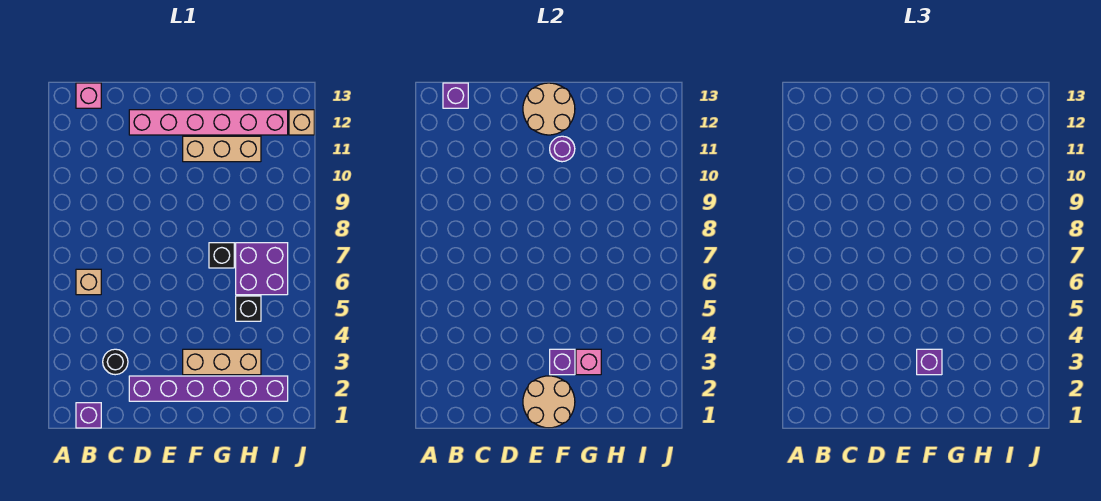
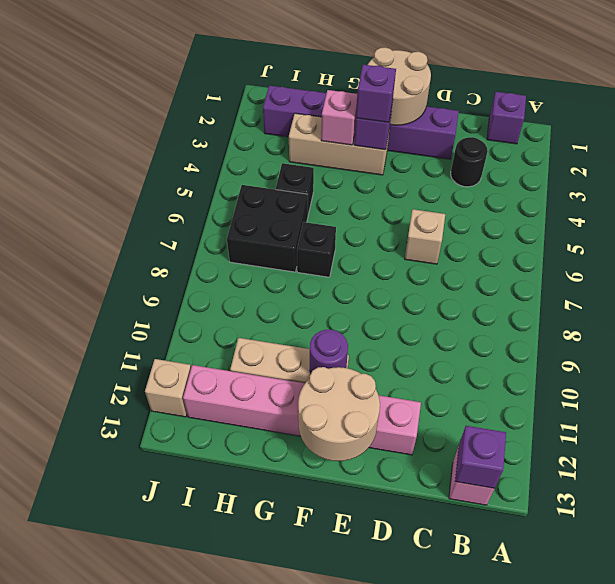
tan 1x1 brick [76,269,101,295] -> tan 1x1 brick moved to [405,209,445,264]
purple 2x2 brick [236,243,288,295] -> black 2x2 brick [227,185,308,272]

